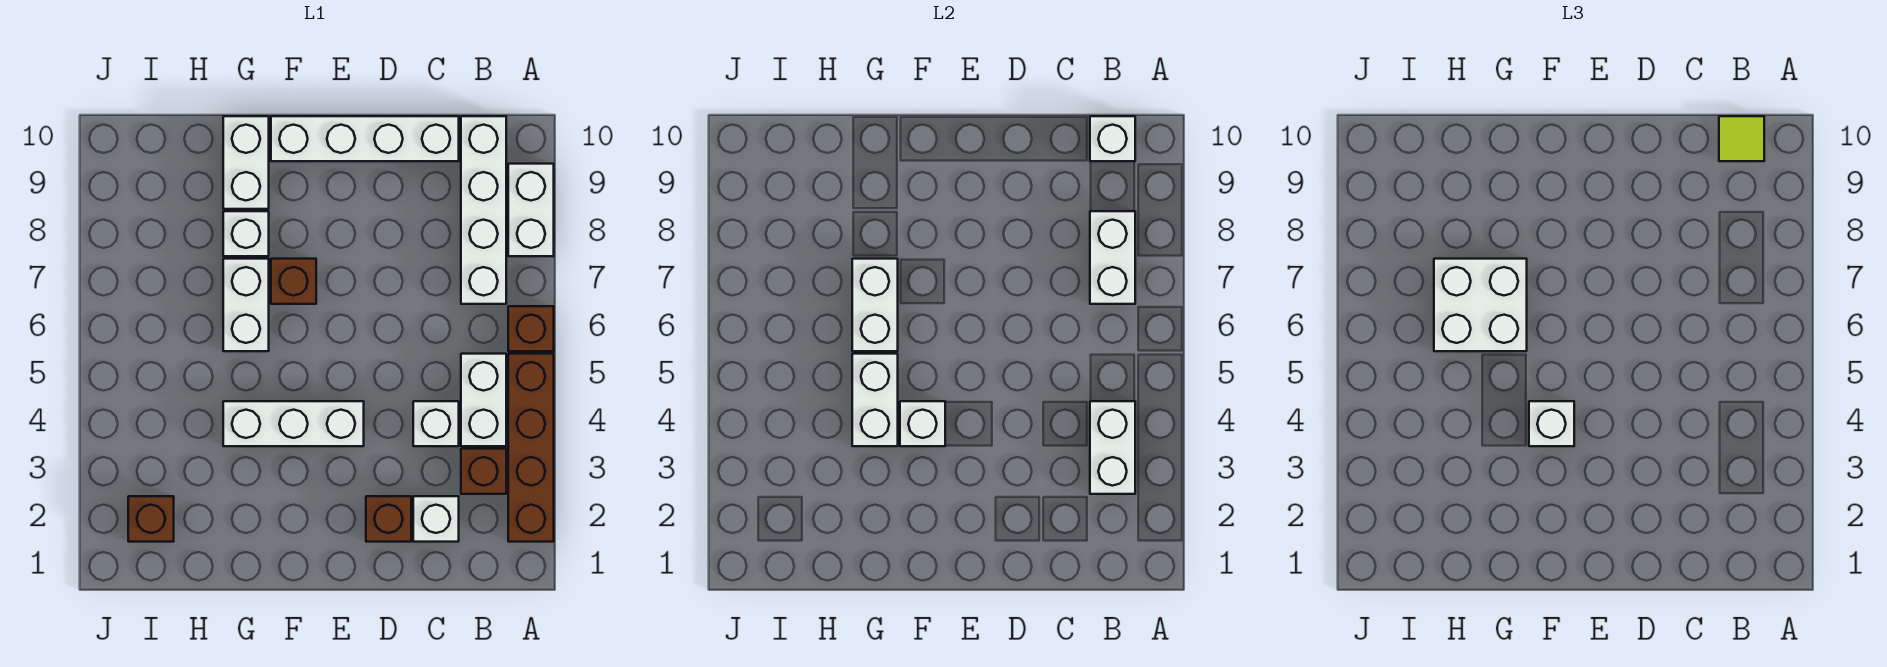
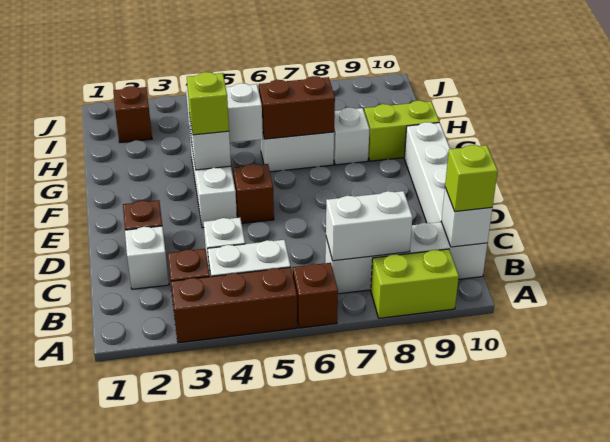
brown 1x4 brick [508,354,554,542] -> brown 1x3 brick [171,267,297,343]
white 1x2 brick [508,164,554,256] -> lime 1x2 brick [371,249,459,318]
white 1x2 brick [1090,401,1135,494] -> none
lime 1x1 tile [1719,116,1764,161] -> lime 1x1 brick [445,145,498,212]
white 1x1 brick [1529,401,1574,446] -> lime 1x1 brick [187,72,229,135]
brown 1x1 brick [271,259,316,304] -> brown 1x1 brick moved to [233,164,274,223]
white 1x2 brick [852,259,898,351] -> brown 1x2 brick [259,76,335,139]
white 2x2 brick [1434,259,1527,351] -> none
white 1x2 brick [223,116,269,209] -> lime 1x2 brick [364,101,439,161]

